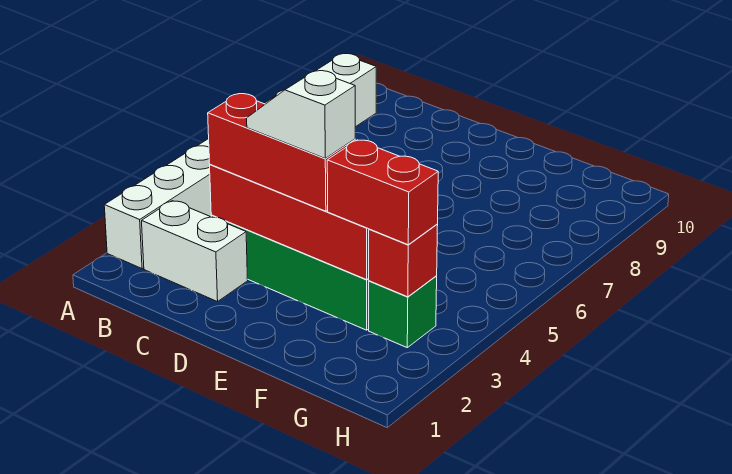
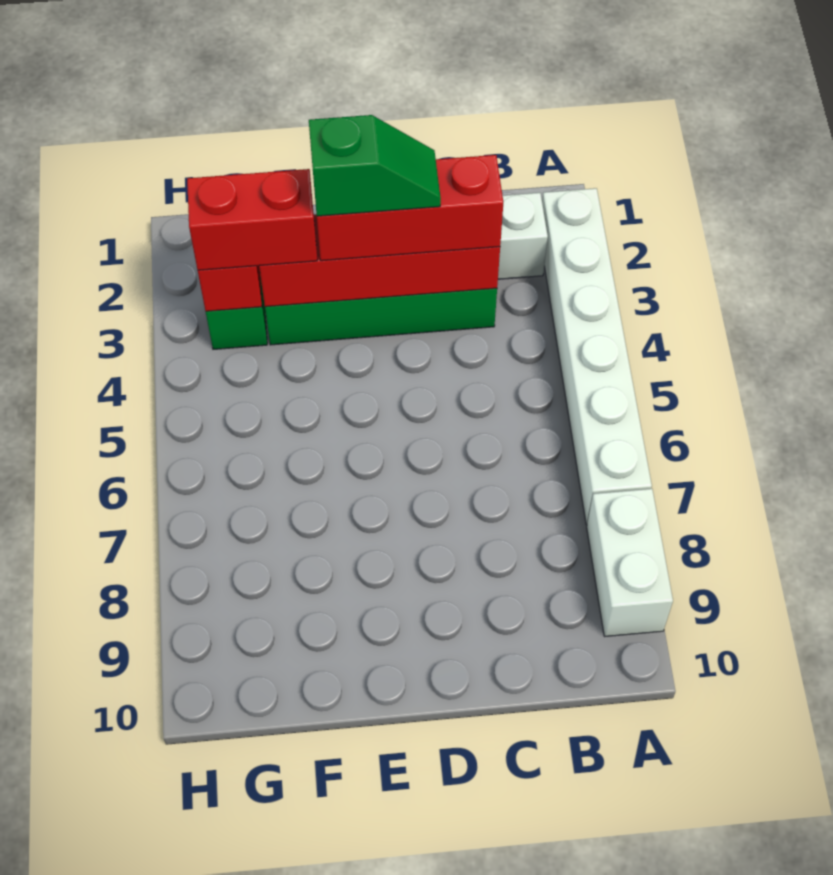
white 1x2 slope [247,71,355,158] -> green 1x2 slope [309,115,441,216]

